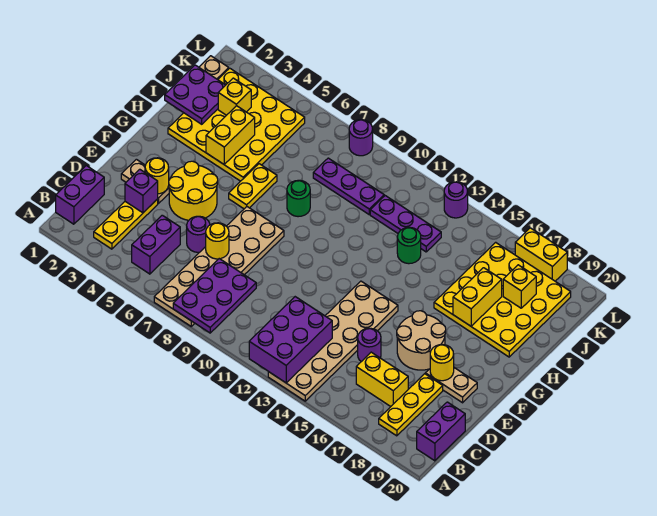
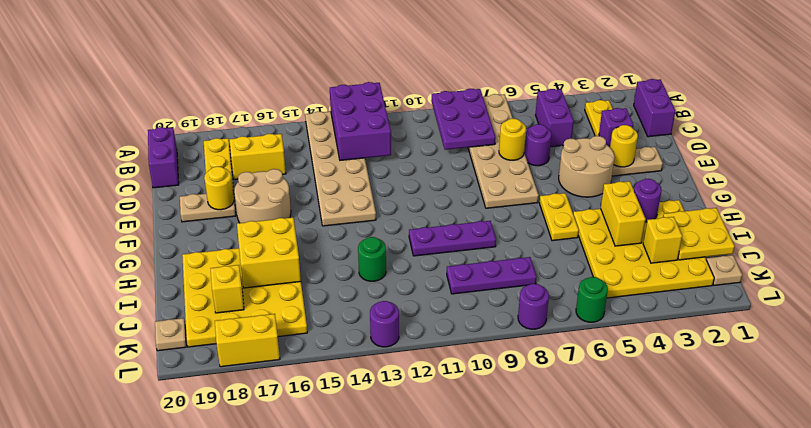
purple 1x1 round brick [358,328,381,362] -> purple 1x1 round brick moved to [634,179,662,222]
yellow 2x2 round brick [169,161,218,220] -> tan 2x2 round brick [559,136,614,197]
green 1x1 round brick [287,180,310,217] -> green 1x1 round brick moved to [576,277,608,322]
yellow 1x2 brick [453,268,502,326] -> yellow 2x2 brick [237,217,301,288]
purple 2x2 plate [165,65,225,124] -> yellow 2x2 plate [663,208,735,260]
purple 1x3 plate [370,196,441,252] -> purple 1x3 plate moved to [409,221,496,256]
none -> tan 1x1 plate [155,318,186,351]

